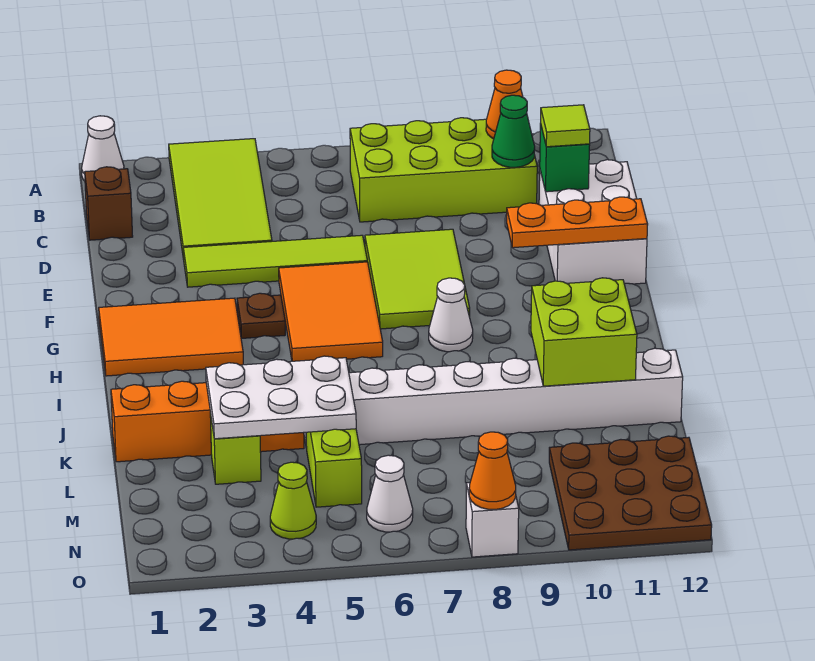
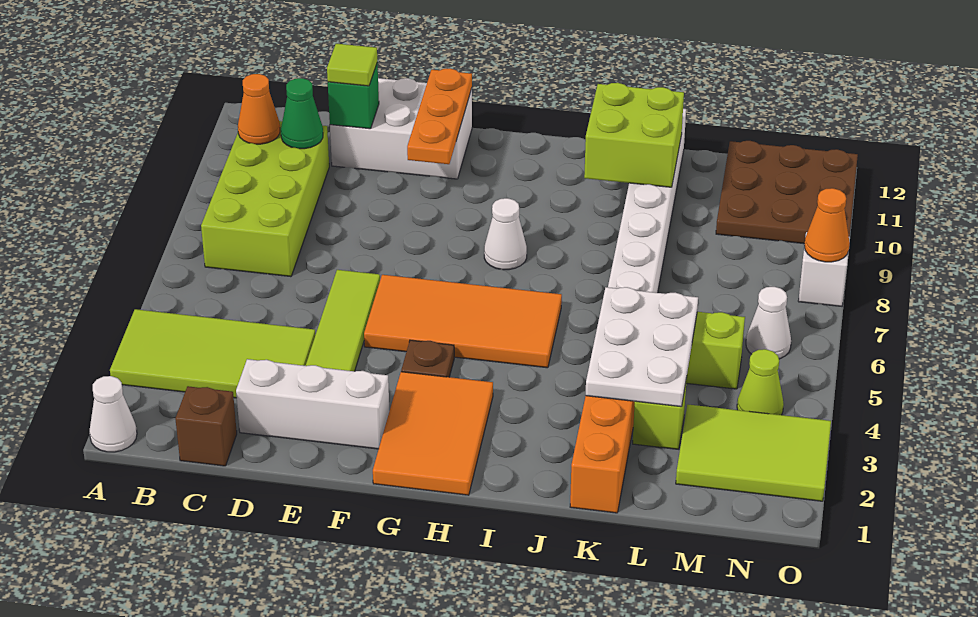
none -> white 1x3 brick [236,359,389,449]
lime 2x3 tile [365,229,470,329] -> lime 2x3 tile moved to [676,405,831,501]
orange 2x3 tile [279,262,383,361] -> orange 2x4 tile [364,275,562,368]

